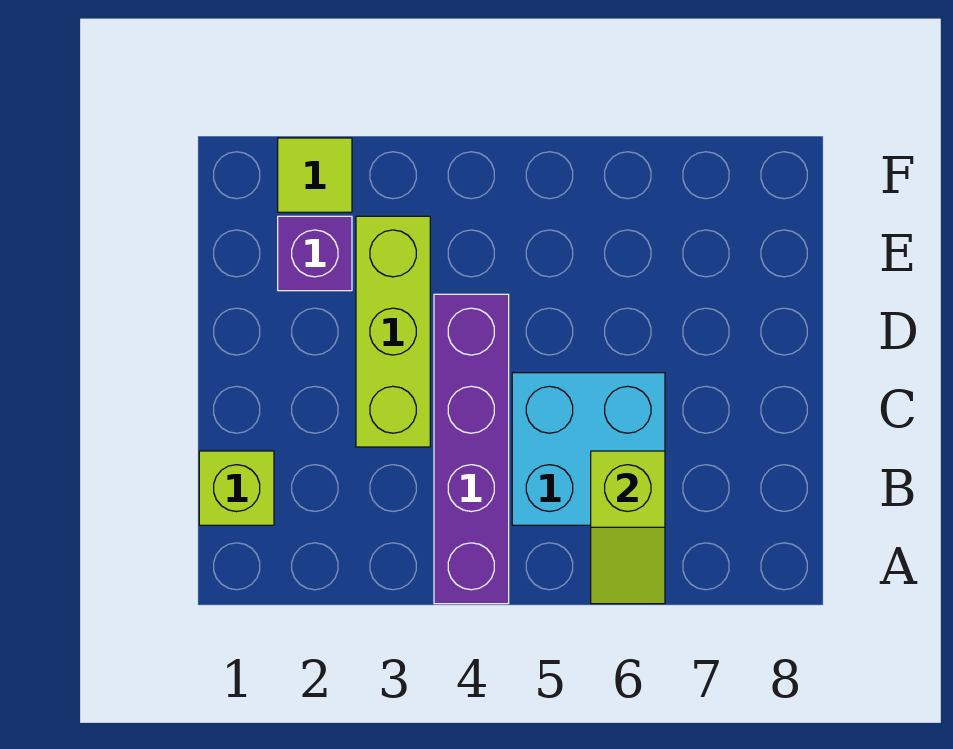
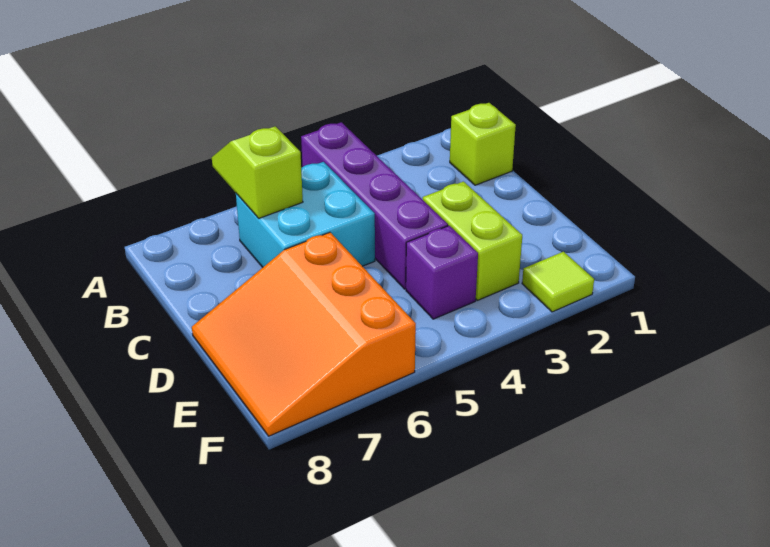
lime 1x3 brick [356,216,430,447] -> lime 1x2 brick [423,182,522,300]
none -> orange 3x3 slope [192,232,416,436]
purple 1x1 brick [278,216,352,291] -> purple 1x1 brick moved to [406,226,478,319]

